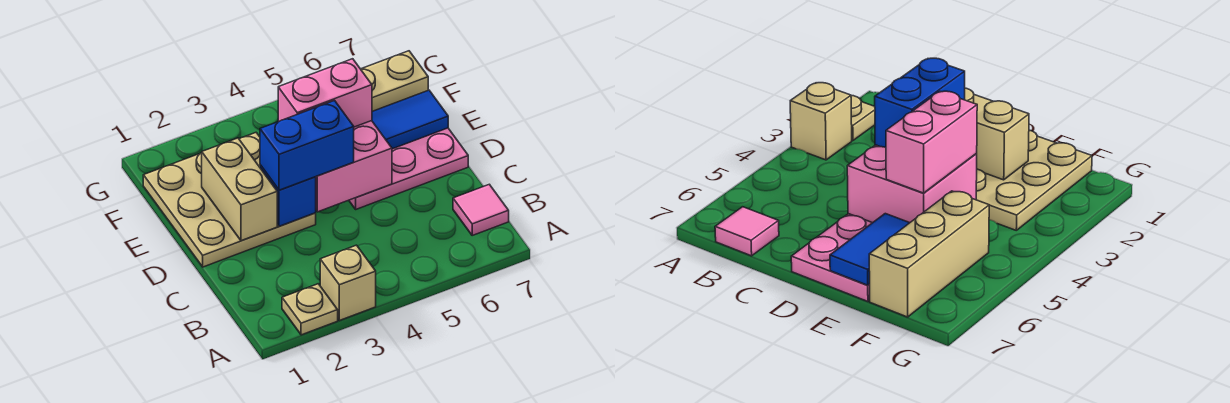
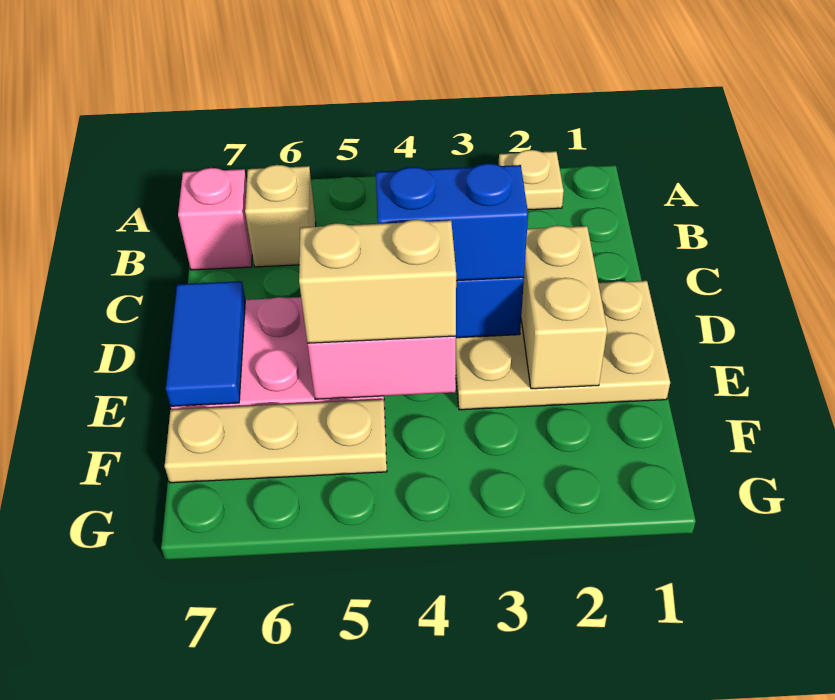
tan 1x1 brick [320,245,376,321] -> tan 1x1 brick moved to [245,165,316,267]
pink 1x1 tile [453,184,509,235] -> pink 1x1 brick [178,168,252,270]
tan 3x3 plate [143,133,316,267] -> tan 2x3 plate [456,281,670,410]
pink 1x2 brick [278,59,372,127] -> tan 1x2 brick [299,220,456,343]
blue 1x2 tile [372,90,448,149] -> blue 1x2 tile turned to [166,281,245,406]
tan 1x3 brick [361,51,428,111] -> tan 1x3 plate [165,399,387,483]

